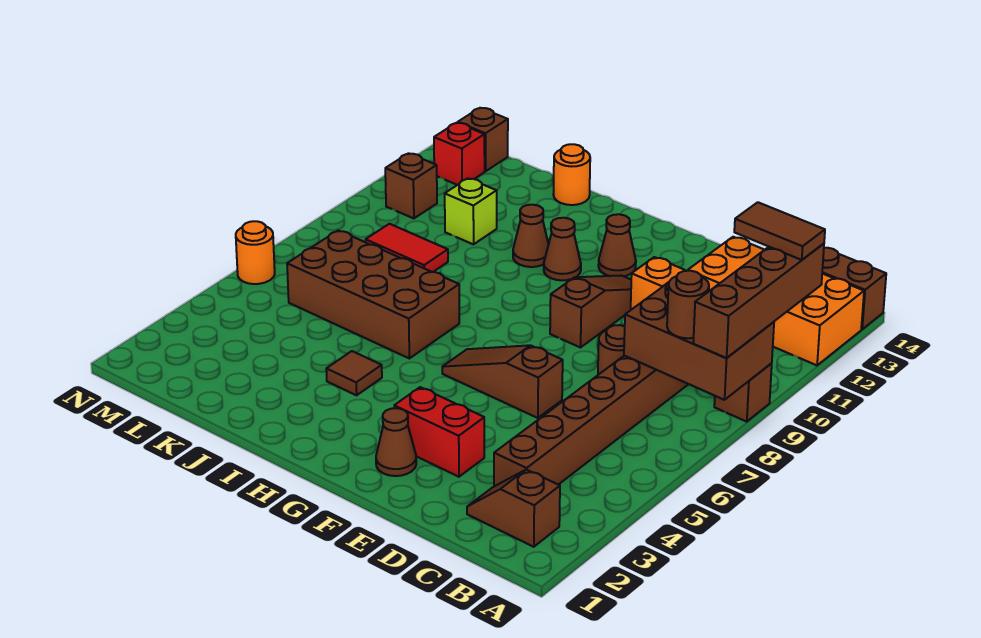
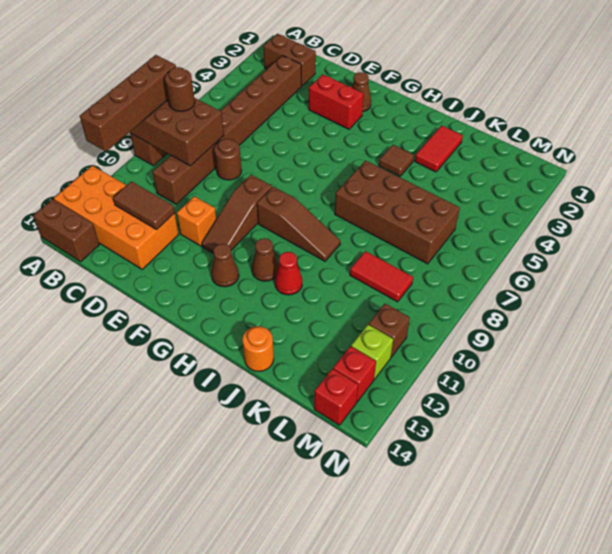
brown 1x2 tile [734,202,825,260] -> brown 1x2 tile moved to [113,181,175,230]
brown 1x2 slope [467,470,560,547] -> brown 1x2 brick [264,34,316,86]
brown 1x3 slope [442,345,563,418] -> brown 1x3 slope moved to [257,187,340,261]
brown 1x1 cone [513,205,549,267] -> red 1x1 cone [275,252,302,295]
none -> red 1x2 tile [415,126,463,172]
lime 1x1 brick [445,178,497,244] -> lime 1x1 brick moved to [351,324,393,379]
brown 1x1 brick [458,108,508,171] -> red 1x1 brick [314,369,358,425]
orange 1x1 round brick [236,221,275,284] -> none

